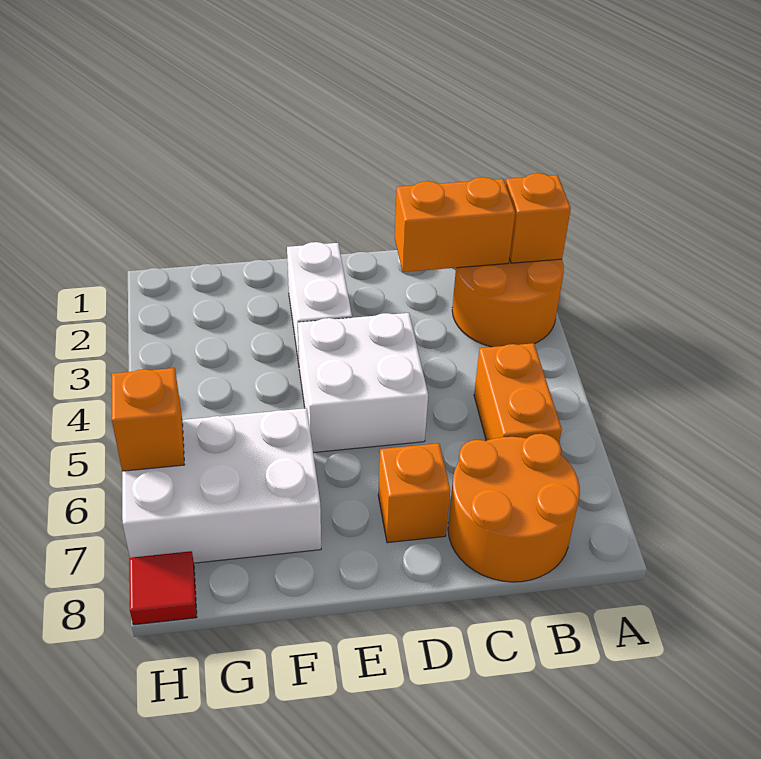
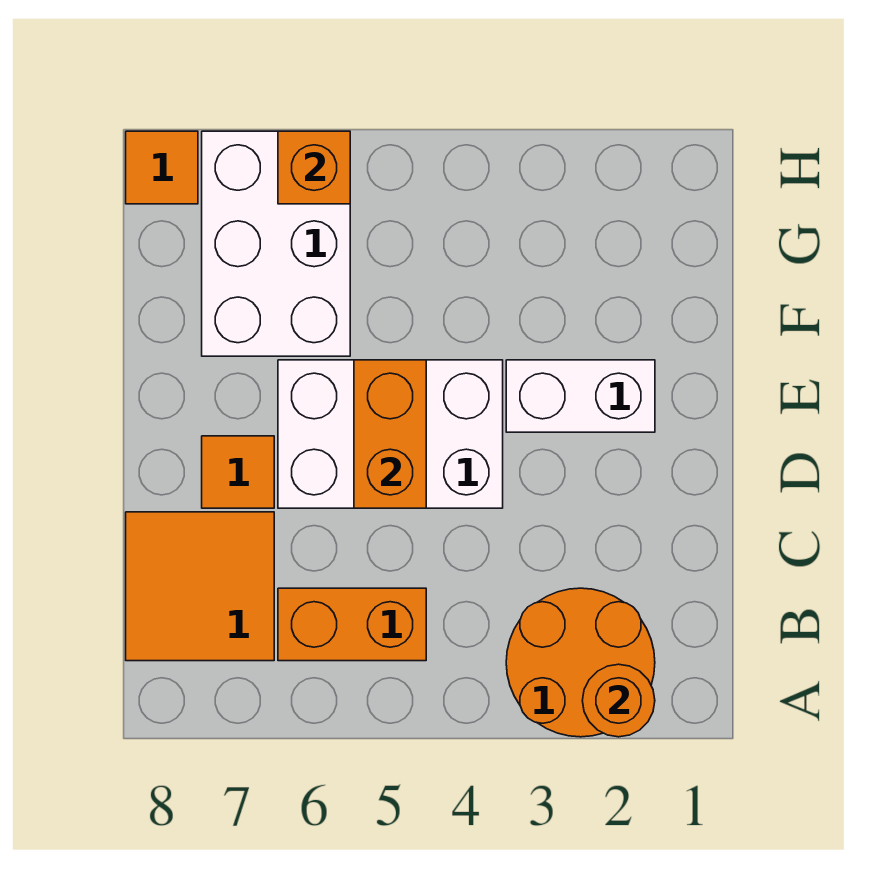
orange 1x1 brick [506,173,571,263] -> orange 1x1 round brick [582,664,655,737]
orange 1x2 brick [395,177,515,272] -> orange 1x2 brick moved to [354,360,426,508]
orange 2x2 round brick [448,434,580,582] -> orange 2x2 tile [126,512,274,661]
white 2x2 brick [298,313,428,453] -> white 2x3 brick [278,360,503,508]
orange 1x1 brick [378,443,450,543] -> orange 1x1 tile [202,436,274,508]
red 1x1 tile [129,551,197,625] -> orange 1x1 tile [126,131,198,204]

